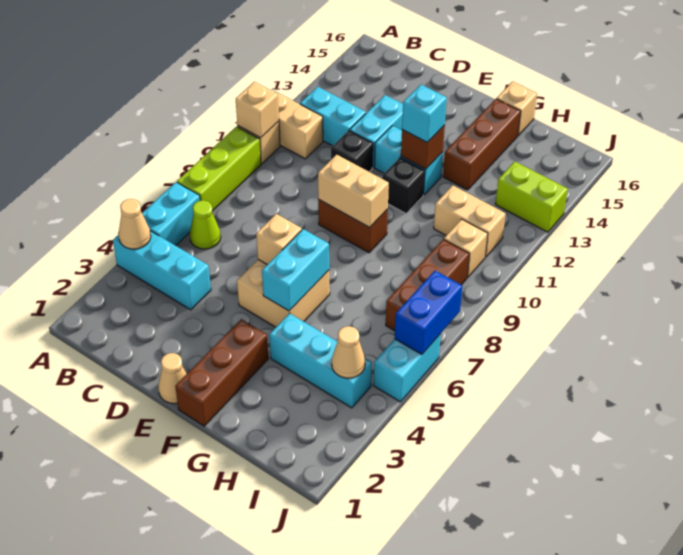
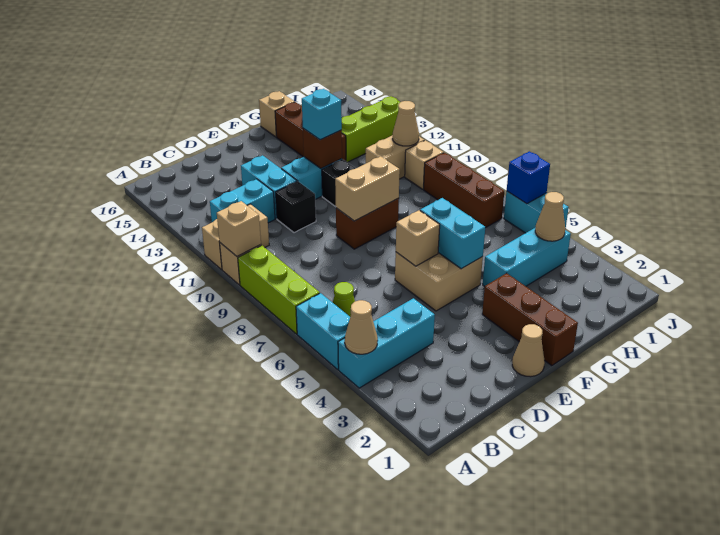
none -> tan 1x1 cone [393,101,419,146]
lime 1x2 brick [495,162,568,232] -> lime 1x3 brick [342,96,400,162]
blue 1x2 brick [395,271,462,354] -> blue 1x1 brick [507,151,550,204]

